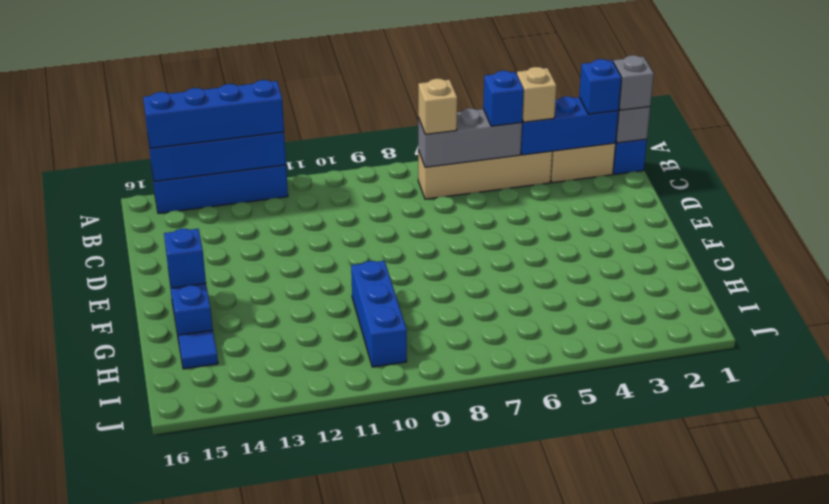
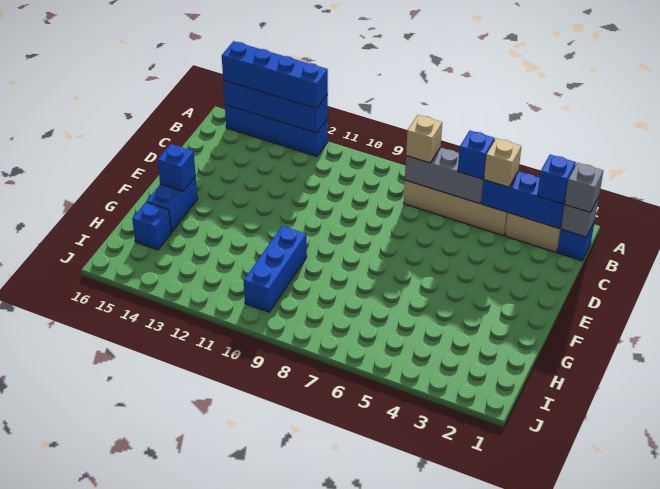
blue 1x1 tile [178,330,218,369] -> blue 1x1 brick [132,202,171,250]

